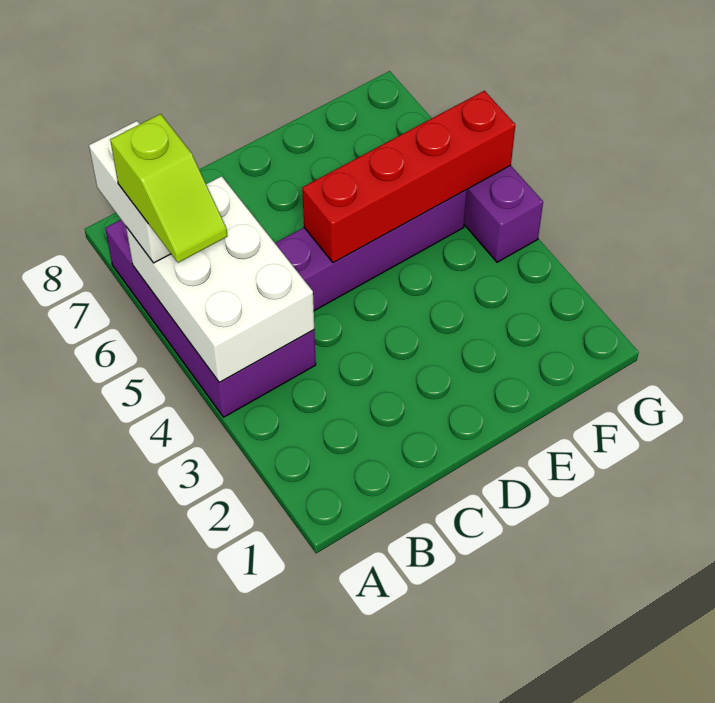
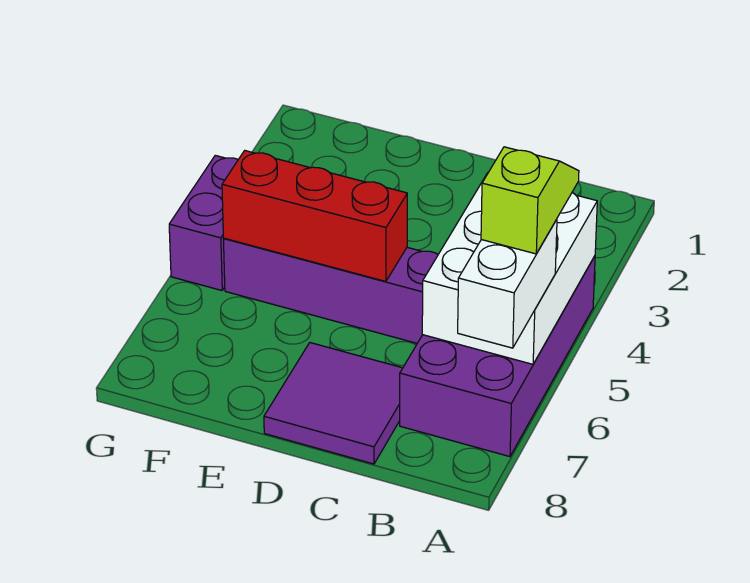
none -> purple 2x2 tile [264,343,403,464]
red 1x4 brick [302,91,515,263] -> red 1x3 brick [222,151,407,281]

